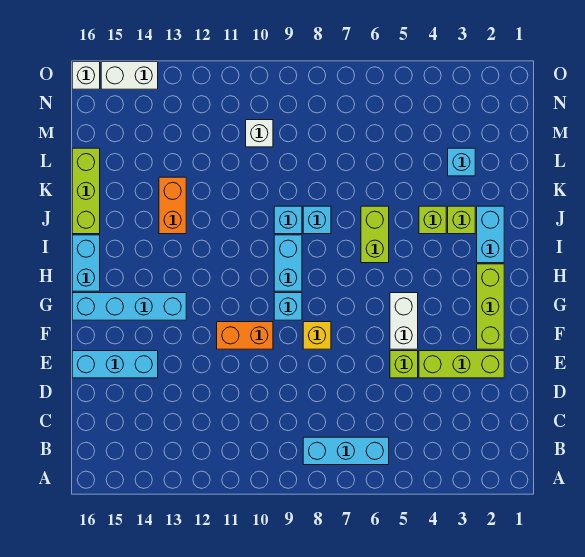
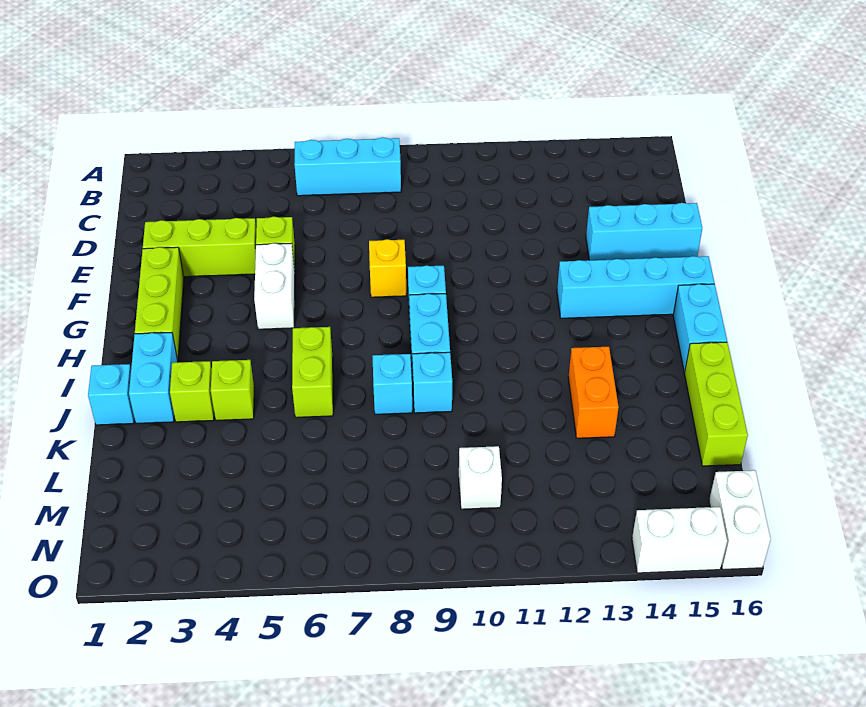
orange 1x2 brick [217,322,273,349] -> none
cyan 1x1 brick [448,148,475,176] -> cyan 1x1 brick moved to [88,364,134,425]
white 1x1 brick [72,62,100,89] -> white 1x2 brick [709,470,771,569]

